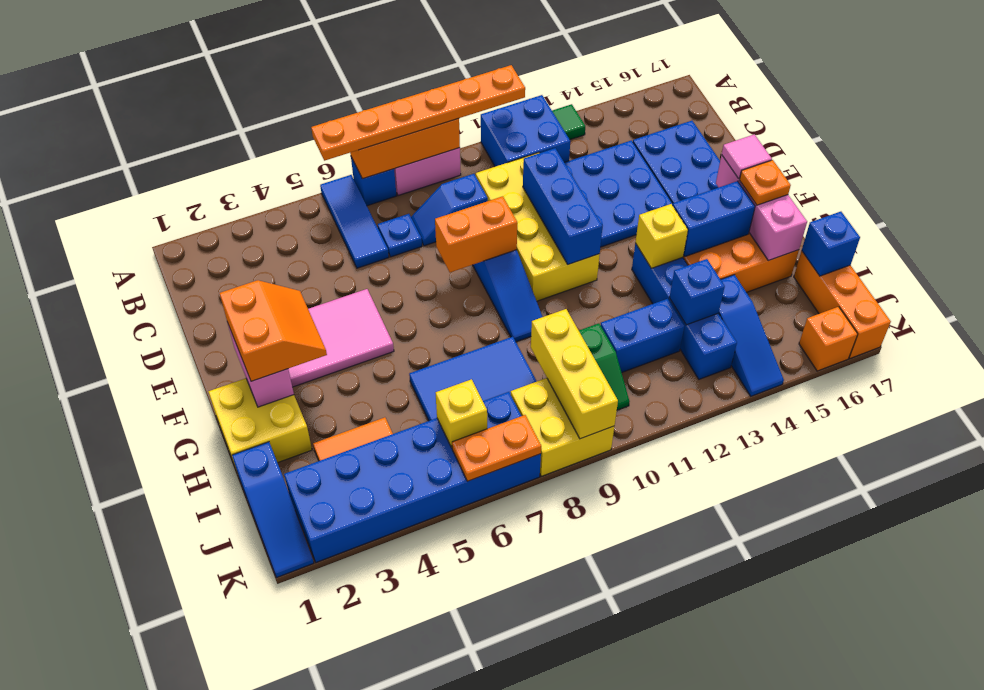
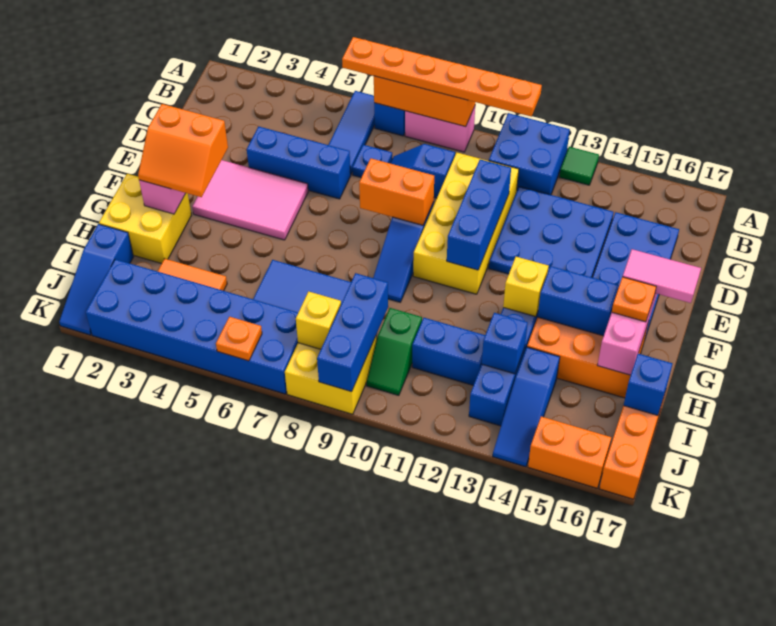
none -> blue 1x3 brick [247,127,351,199]
orange 2x2 slope [220,280,327,381] -> orange 2x2 slope turned to [138,104,228,197]
pink 1x1 tile [722,134,772,179] -> pink 1x2 tile [623,249,701,303]
yellow 1x3 brick [531,309,618,439] -> blue 1x3 brick [317,273,388,392]
yellow 1x1 brick [436,379,487,448] -> yellow 1x1 brick moved to [296,291,341,349]
orange 1x2 plate [452,415,541,481] -> orange 1x1 plate [216,317,262,361]
orange 1x1 brick [799,307,858,371] -> orange 1x2 brick [528,416,611,488]

